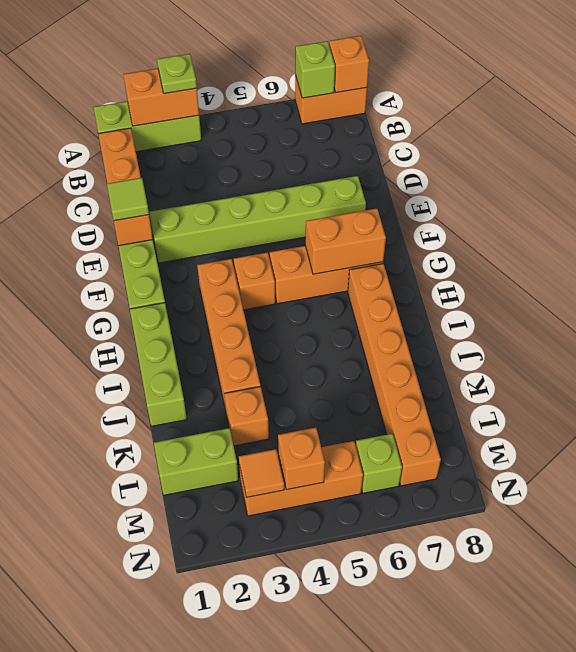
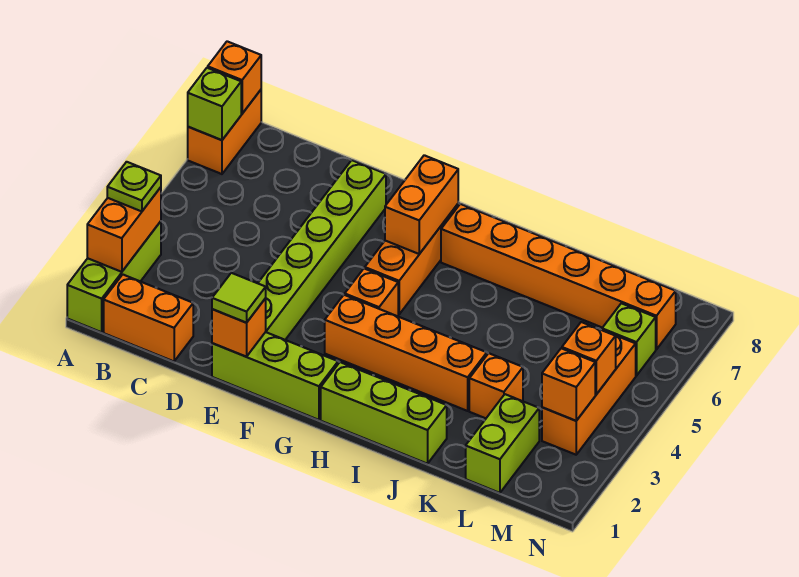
orange 1x1 tile [239,449,284,497] -> orange 1x1 brick [542,348,595,421]

